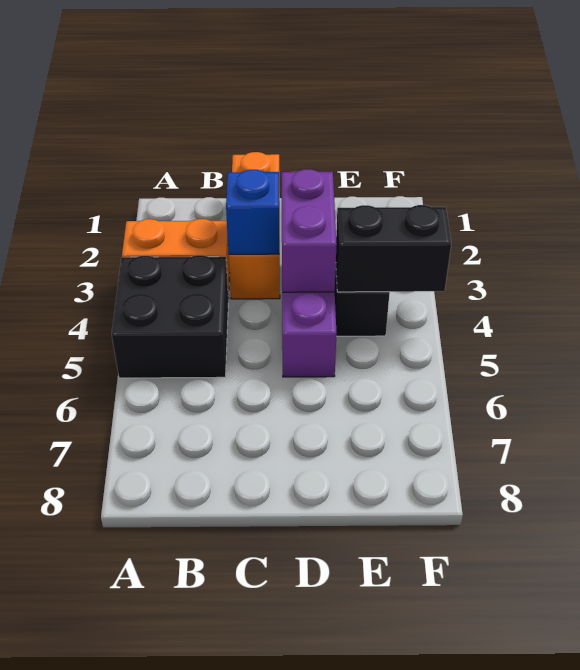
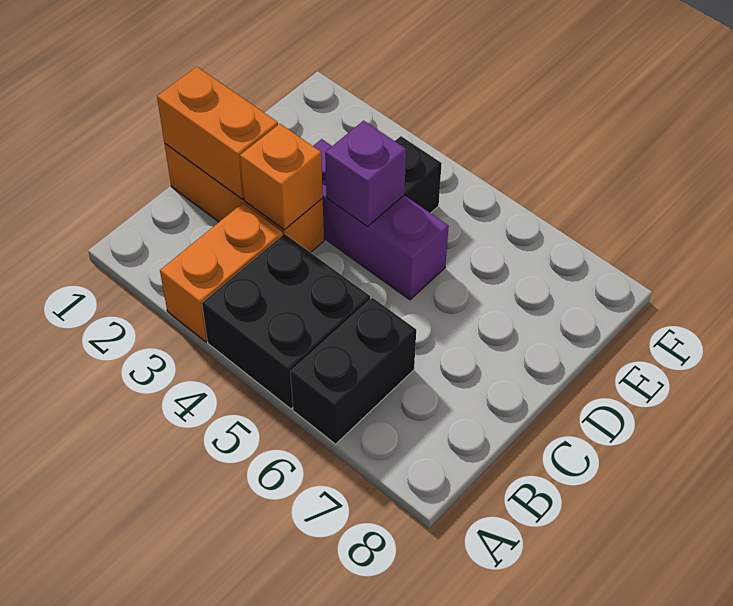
none -> orange 1x2 brick [157,67,278,199]
blue 1x1 brick [226,170,279,254] -> orange 1x1 brick [240,124,323,230]
purple 1x2 brick [282,169,337,292] -> purple 1x1 brick [325,121,406,226]
black 1x2 brick [336,205,451,292] -> black 1x2 brick moved to [290,298,416,444]

